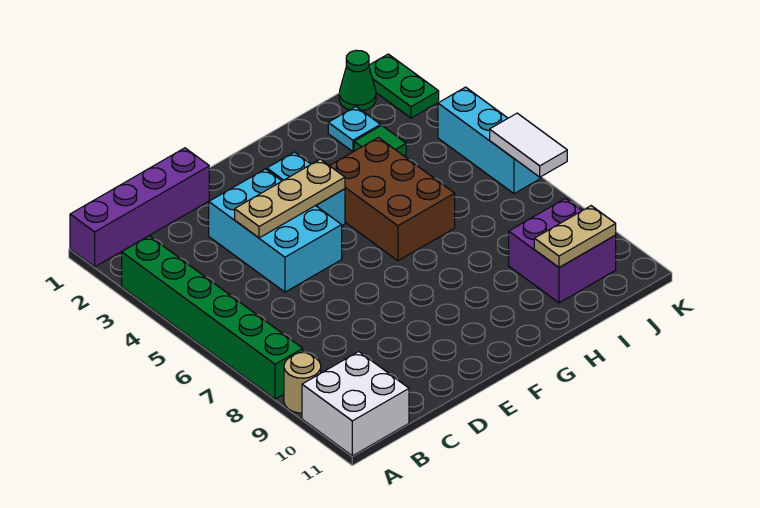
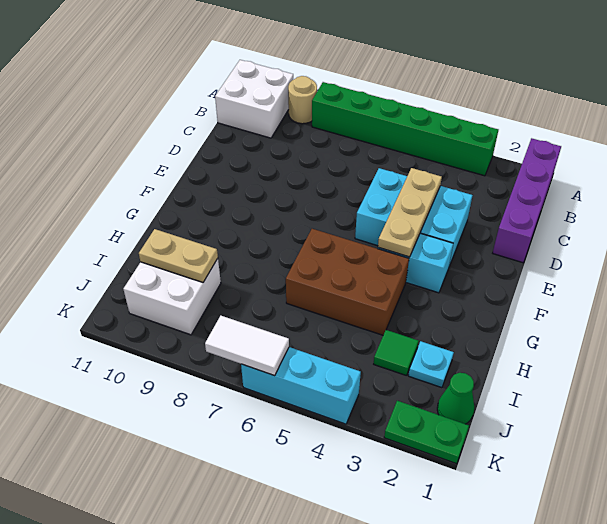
purple 2x2 brick [509,199,616,303] -> white 2x2 brick [123,259,221,335]
tan 1x2 plate [534,206,616,268] -> tan 1x2 plate turned to [139,229,218,282]

